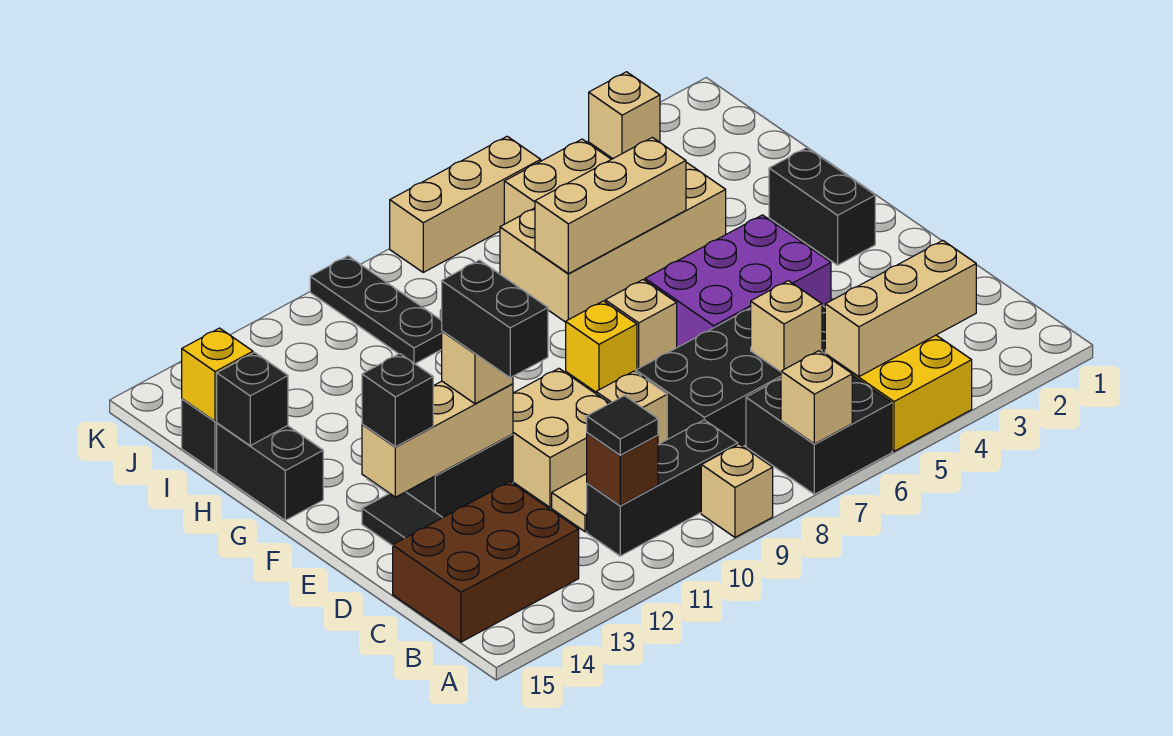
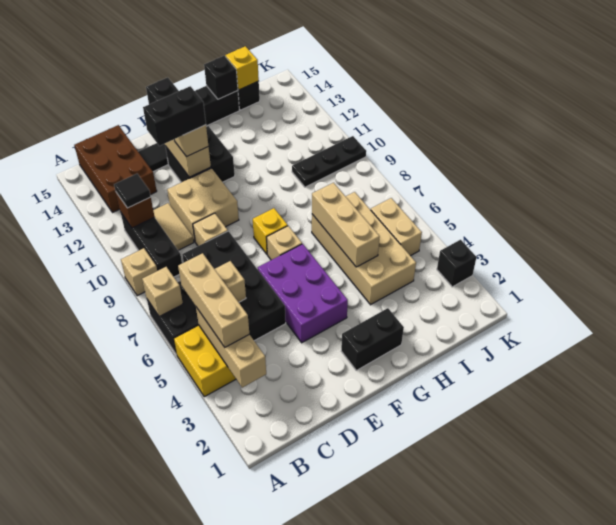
tan 1x1 brick [589,72,660,159] -> black 1x1 brick [437,240,477,287]
tan 1x3 brick [390,136,541,272] -> tan 1x3 brick moved to [178,253,249,347]

